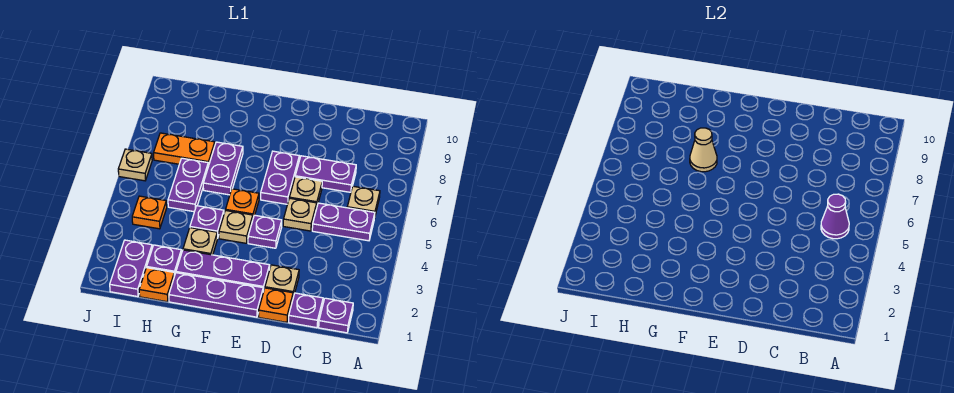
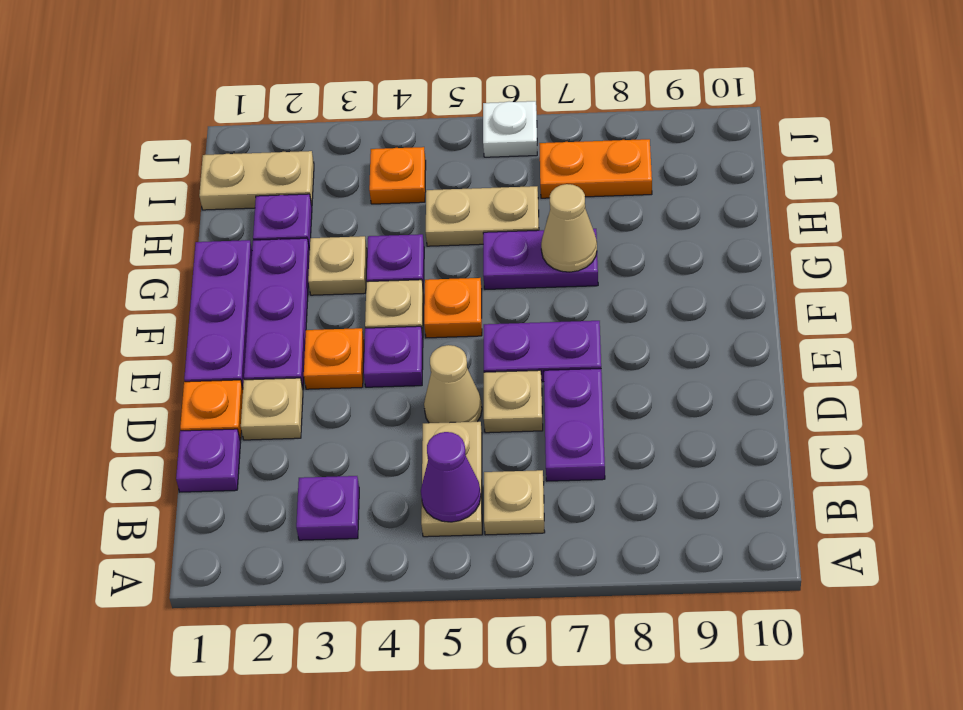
purple 1x1 plate [319,298,353,333] -> purple 1x1 plate moved to [296,476,359,540]
purple 1x2 plate [312,203,375,241] -> tan 1x2 plate [421,422,482,537]
tan 1x1 plate [283,198,317,231] -> tan 1x1 cone [424,345,482,423]
orange 1x1 plate [139,268,174,302] -> orange 1x1 plate moved to [304,328,364,389]
purple 1x2 plate [168,158,208,212] -> tan 1x2 plate [426,186,539,246]
orange 1x2 plate [154,133,215,166] -> orange 1x2 plate turned to [539,139,652,198]
purple 1x2 plate [110,240,152,297] -> tan 1x2 plate [199,151,314,210]
tan 1x1 plate [118,149,152,181] -> white 1x1 plate [483,101,537,157]

